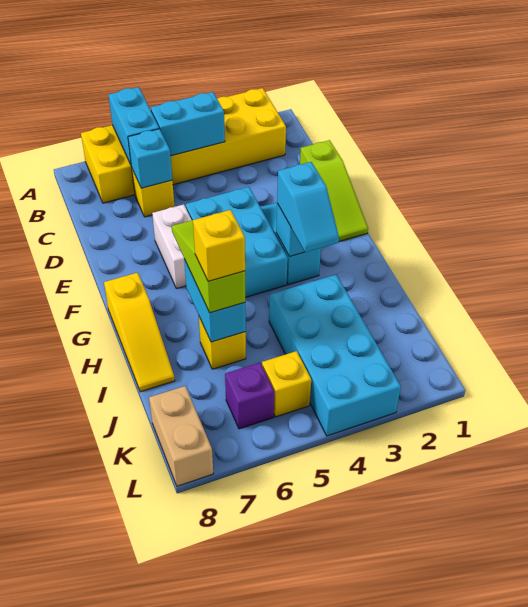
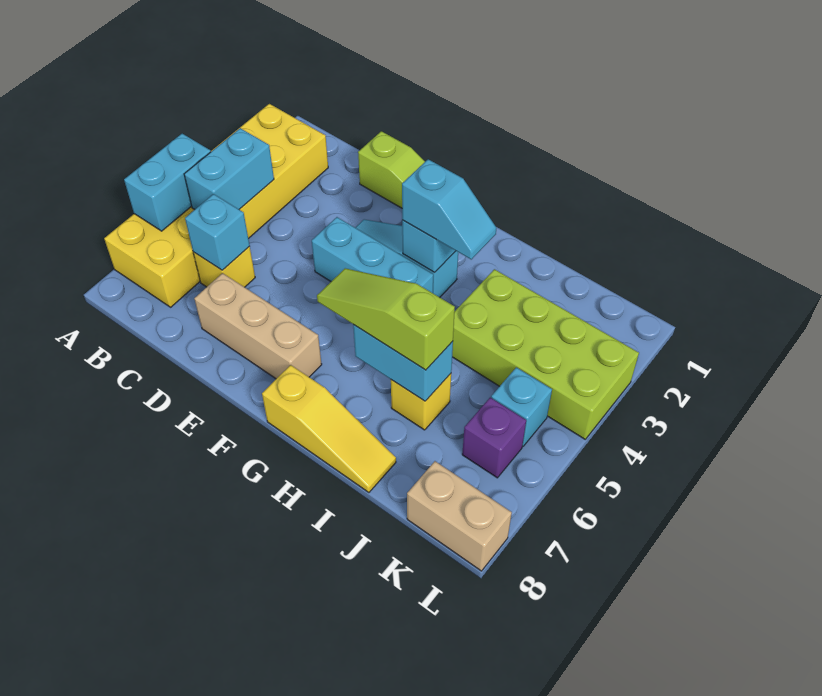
cyan 1x2 brick [109,87,159,165] -> cyan 1x2 brick turned to [124,134,211,231]
none -> tan 1x3 brick [194,273,322,379]
cyan 2x3 brick [186,187,288,297] -> cyan 1x3 brick [312,217,433,293]
white 1x2 brick [152,204,191,289] -> none
cyan 2x4 brick [269,275,401,436] -> lime 2x4 brick [452,269,639,439]
yellow 1x1 brick [193,210,245,281] -> none
yellow 1x1 brick [262,351,311,417] -> cyan 1x1 brick [491,367,552,446]

